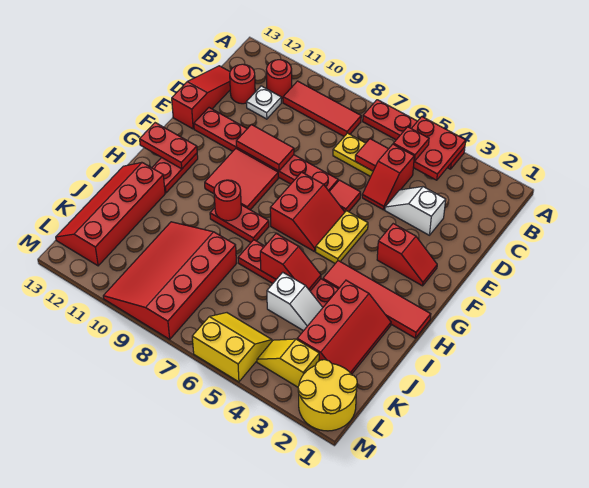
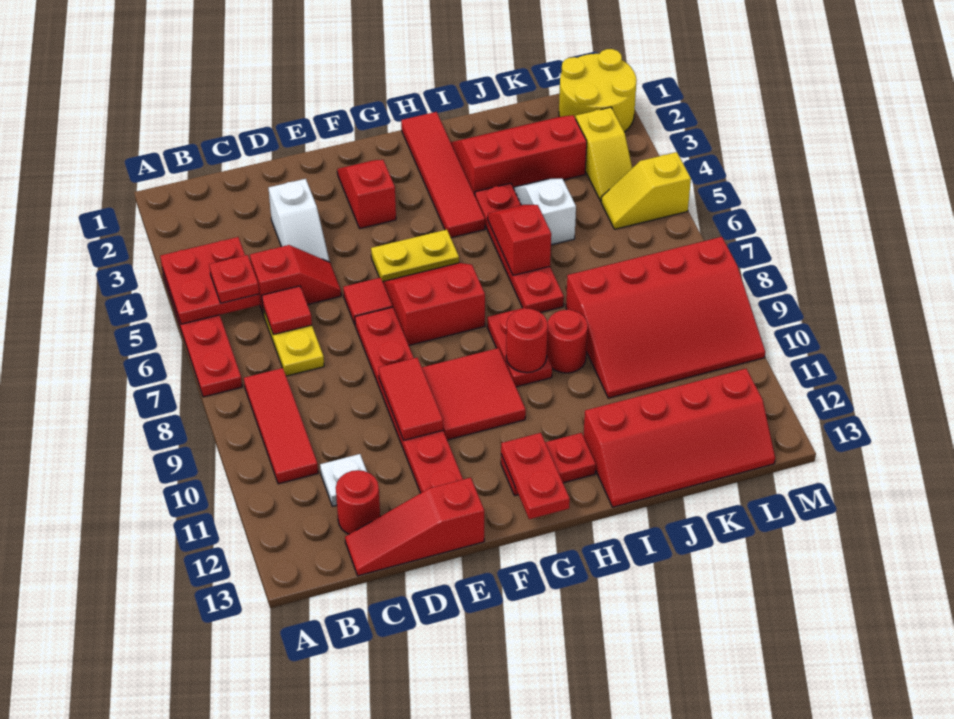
red 1x1 round brick [267,60,292,99] -> red 1x1 round brick moved to [547,310,588,373]
yellow 2x2 slope [192,313,272,382] -> yellow 1x2 slope [601,152,691,229]

